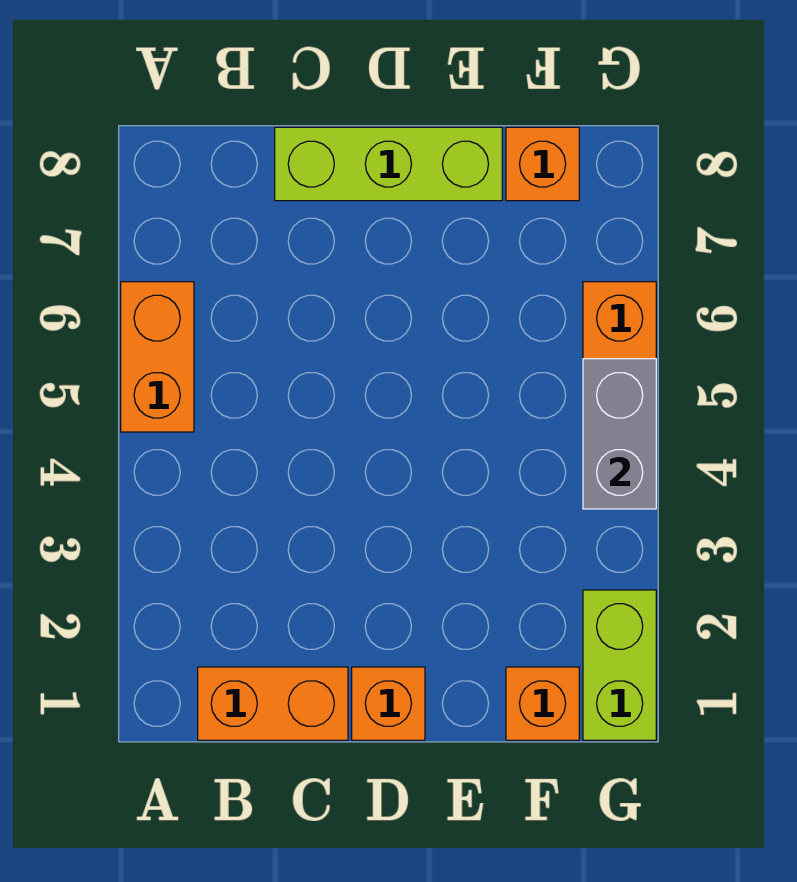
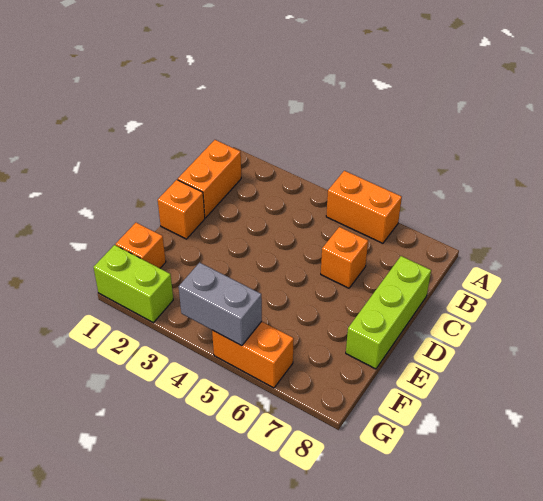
orange 1x1 brick [506,127,579,201] -> orange 1x1 brick moved to [321,227,368,288]

